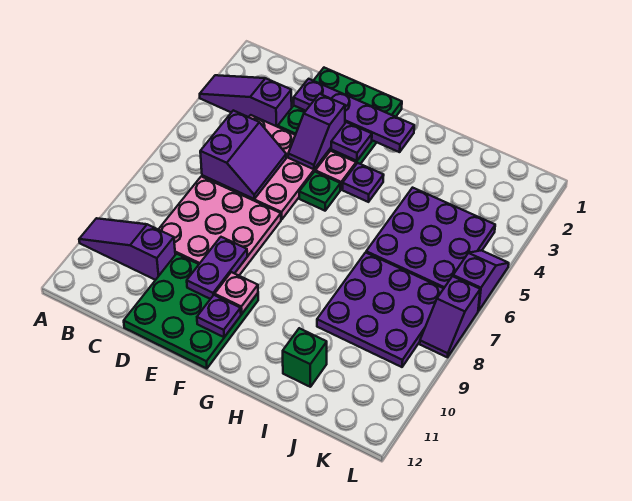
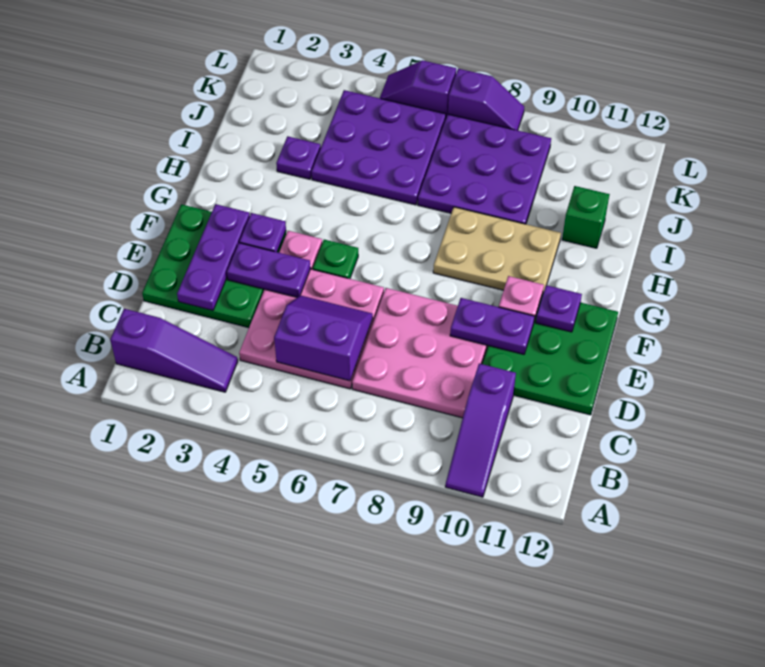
purple 1x3 slope [200,75,292,127] -> purple 1x3 slope turned to [110,309,238,392]
purple 1x4 plate [293,79,414,152] -> purple 1x3 plate [177,204,250,310]
purple 1x2 slope [288,94,345,169] -> purple 1x2 plate [227,243,310,297]
purple 1x1 plate [342,163,384,202] -> purple 1x1 plate moved to [276,136,321,179]
none -> tan 2x3 plate [433,207,561,293]

